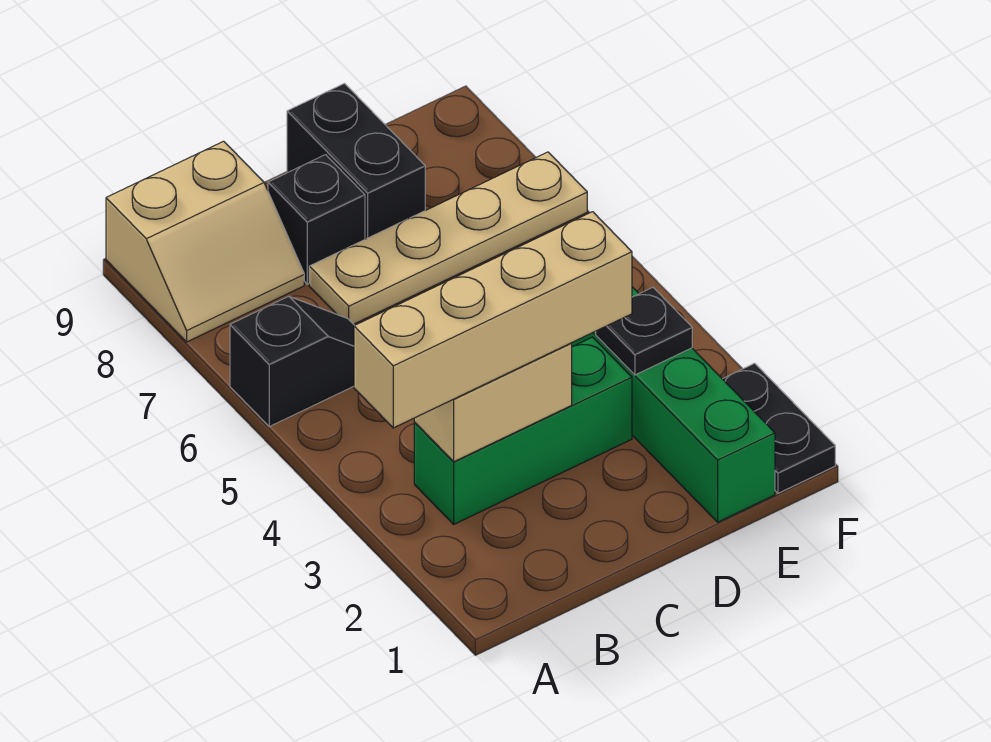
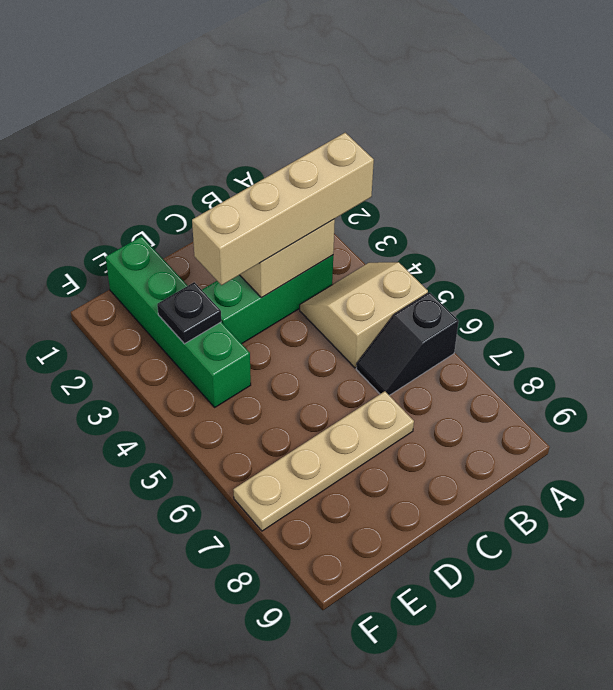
tan 2x2 slope [106,141,304,342] -> tan 2x2 slope moved to [300,262,428,368]
black 1x1 brick [268,155,365,284] -> none
black 1x2 brick [287,84,425,239] -> none
black 1x2 plate [723,363,835,493] -> none

